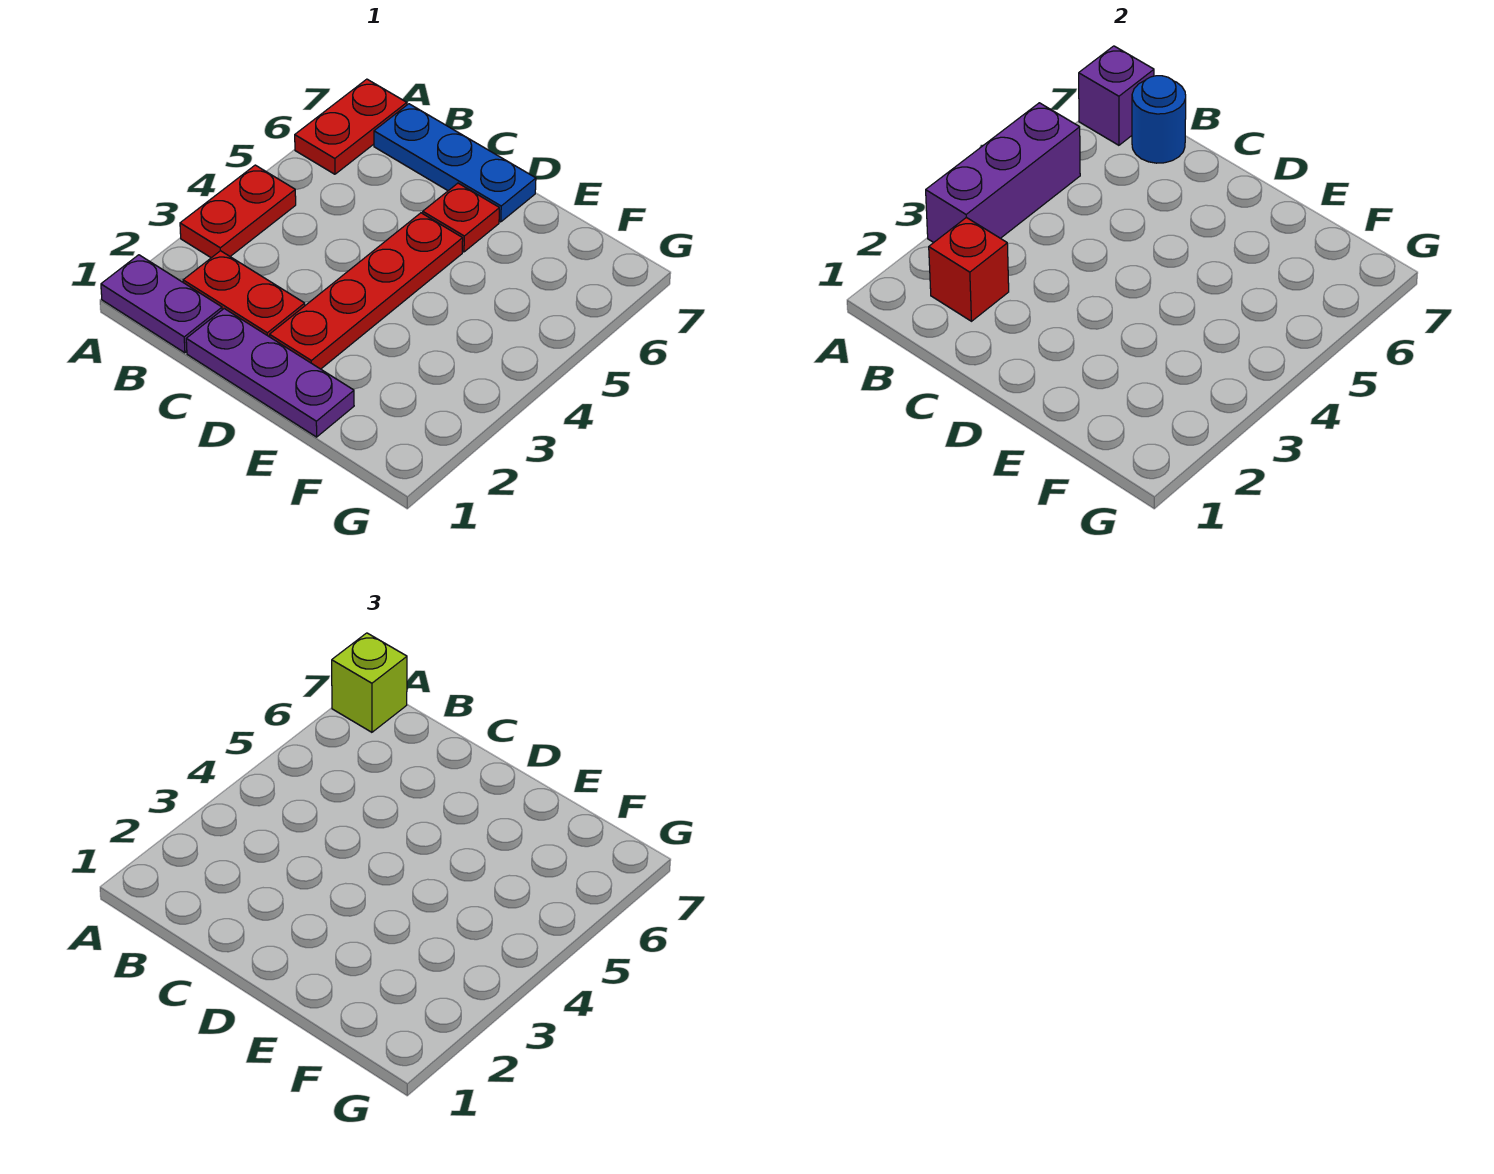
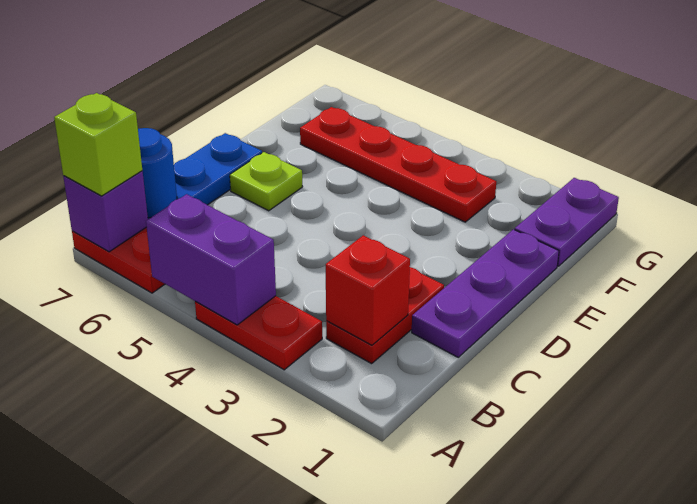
purple 1x2 plate [101,255,222,353] -> purple 1x2 plate moved to [514,178,619,266]
purple 1x3 brick [926,103,1080,242] -> purple 1x2 brick [146,194,276,325]
red 1x4 plate [270,213,463,369] -> red 1x4 plate moved to [300,107,496,222]
red 1x1 plate [423,183,499,252] -> lime 1x1 plate [230,152,303,211]

